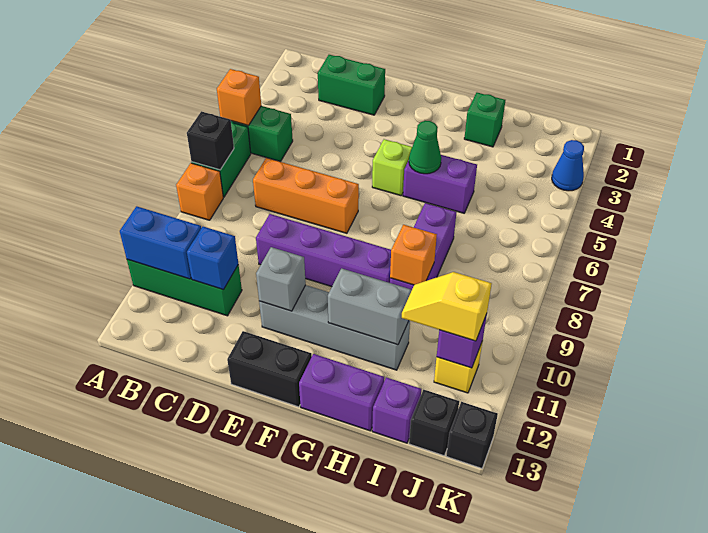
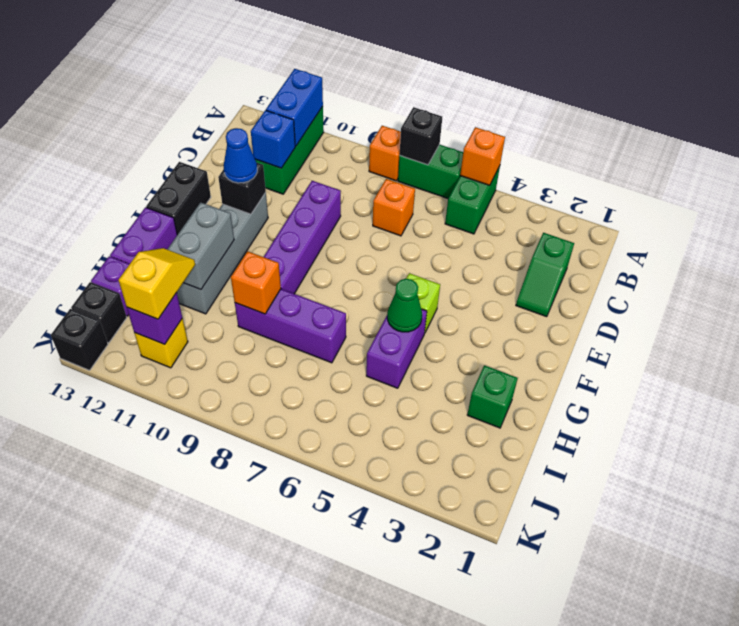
green 1x2 brick [318,55,385,115] -> green 1x2 slope [516,233,574,317]
orange 1x3 brick [253,158,359,233] -> orange 1x1 brick [373,179,415,236]
grey 1x1 brick [256,247,306,311] -> black 1x1 brick [218,163,266,214]
blue 1x1 cone [552,140,584,191] -> blue 1x1 cone moved to [224,128,257,183]

